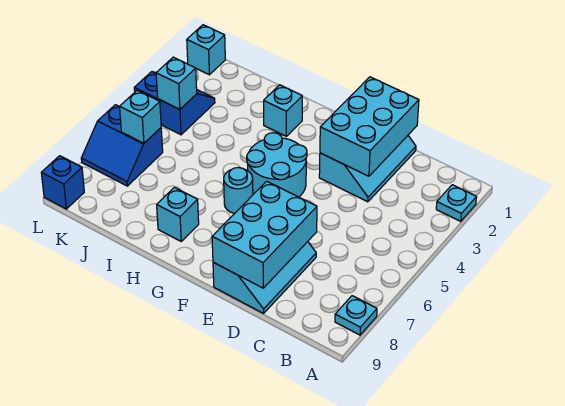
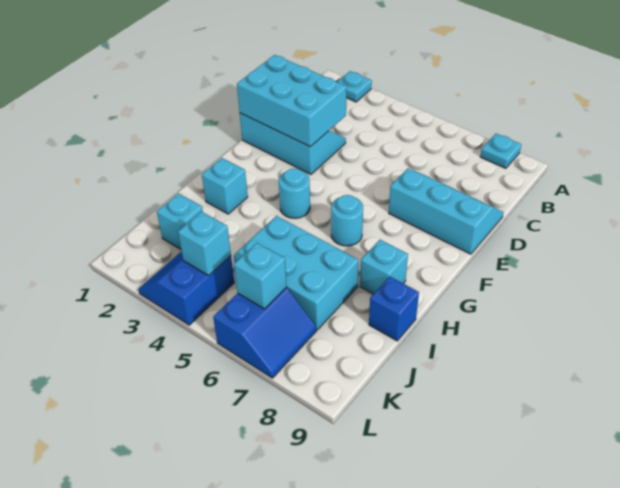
cyan 2x3 brick [212,181,317,288] -> cyan 2x3 brick moved to [234,216,359,330]
cyan 2x2 round brick [247,133,307,197] -> cyan 1x1 round brick [279,168,310,218]
cyan 1x1 brick [187,25,225,75] -> cyan 1x1 brick moved to [157,193,203,249]
blue 1x1 brick [41,156,84,209] -> blue 1x1 brick moved to [369,277,419,341]

